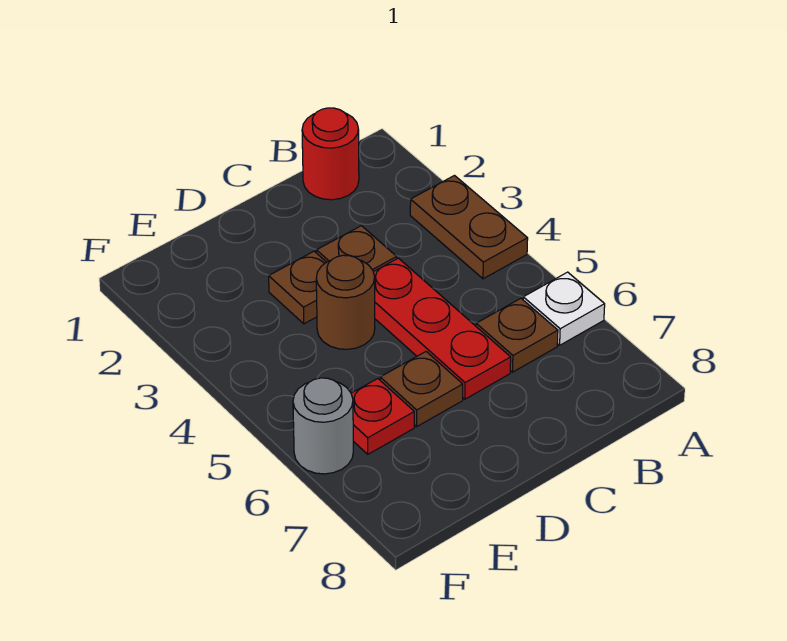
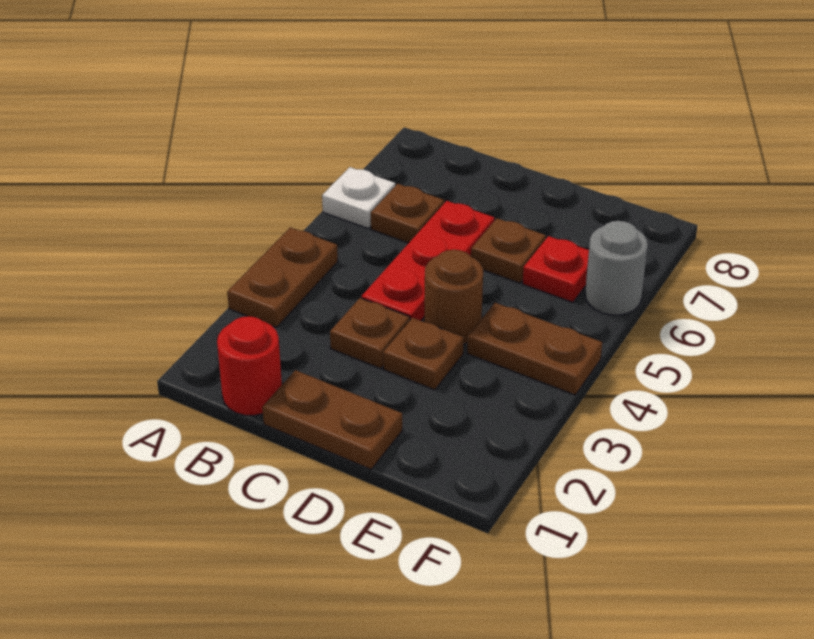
none -> brown 1x2 plate [262,370,402,469]
none -> brown 1x2 plate [467,303,602,395]

